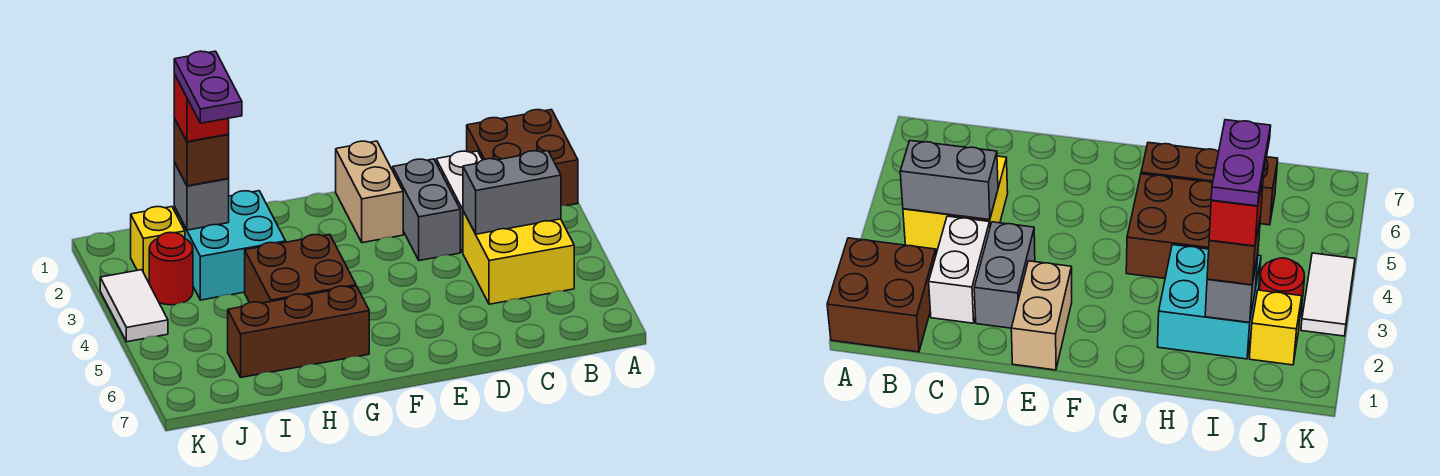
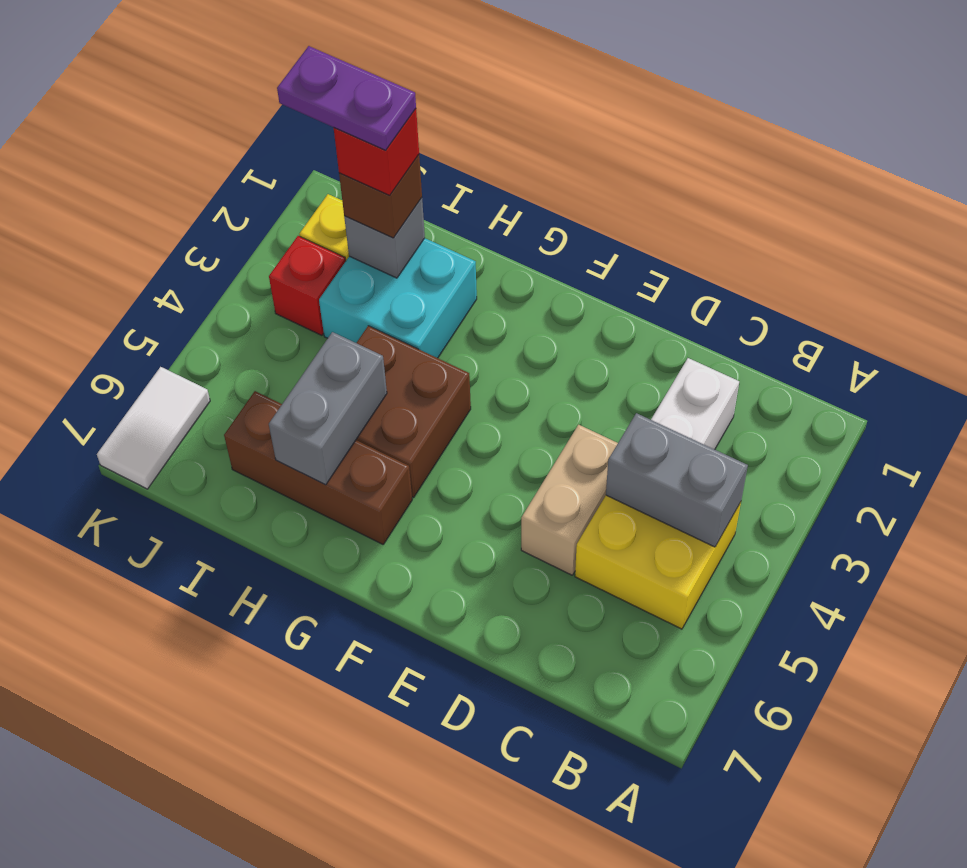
brown 2x2 brick [467,110,578,206] -> none
grey 1x2 brick [393,159,460,261] -> grey 1x2 brick moved to [269,332,387,485]
tan 1x2 brick [336,141,403,243] -> tan 1x2 brick moved to [521,425,618,575]
purple 1x2 plate [174,51,242,123] -> purple 1x2 plate turned to [277,46,416,150]
red 1x1 round brick [149,232,193,305] -> red 1x1 brick [269,236,346,335]
white 1x2 tile [100,270,168,342] -> white 1x2 tile moved to [97,367,210,489]

